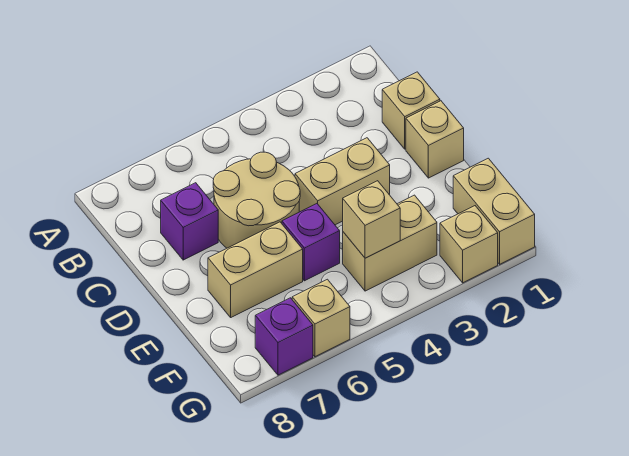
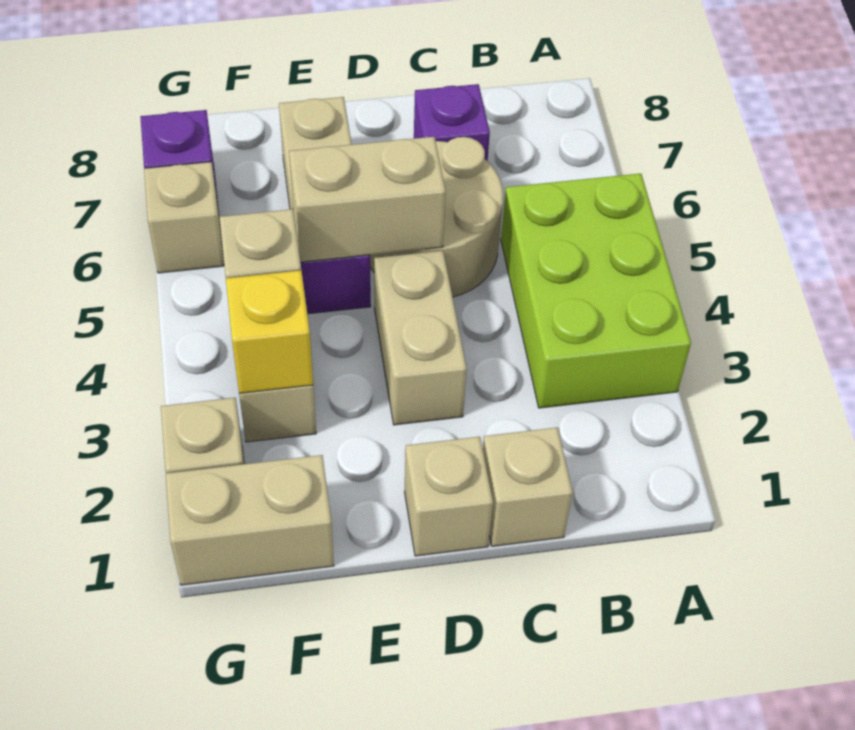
none -> lime 2x3 brick [501,173,691,408]
none -> tan 1x2 brick [289,137,446,262]
none -> yellow 1x1 brick [226,270,313,393]

